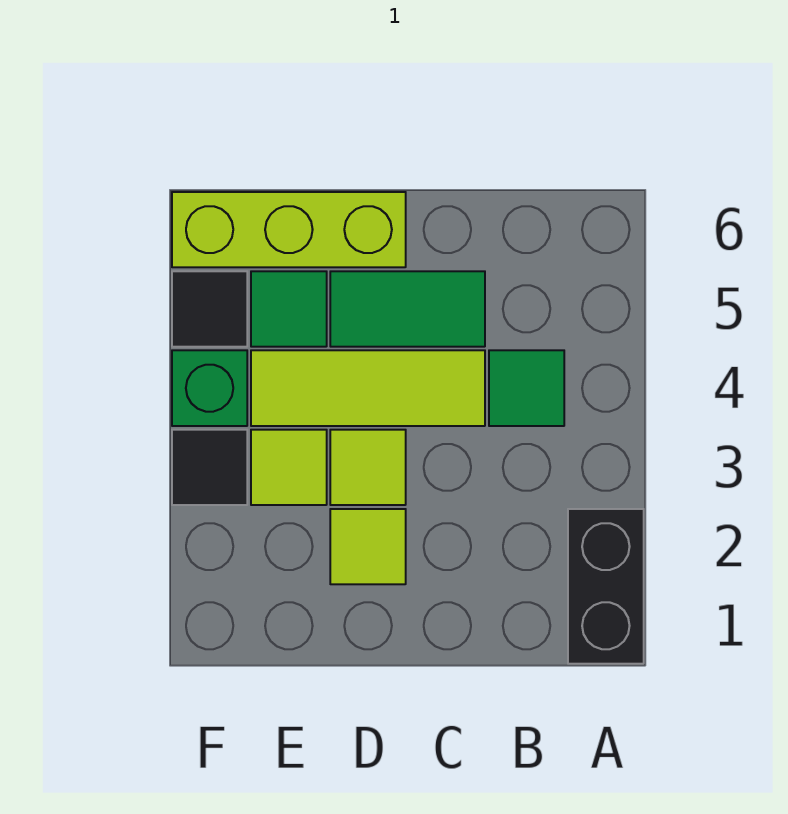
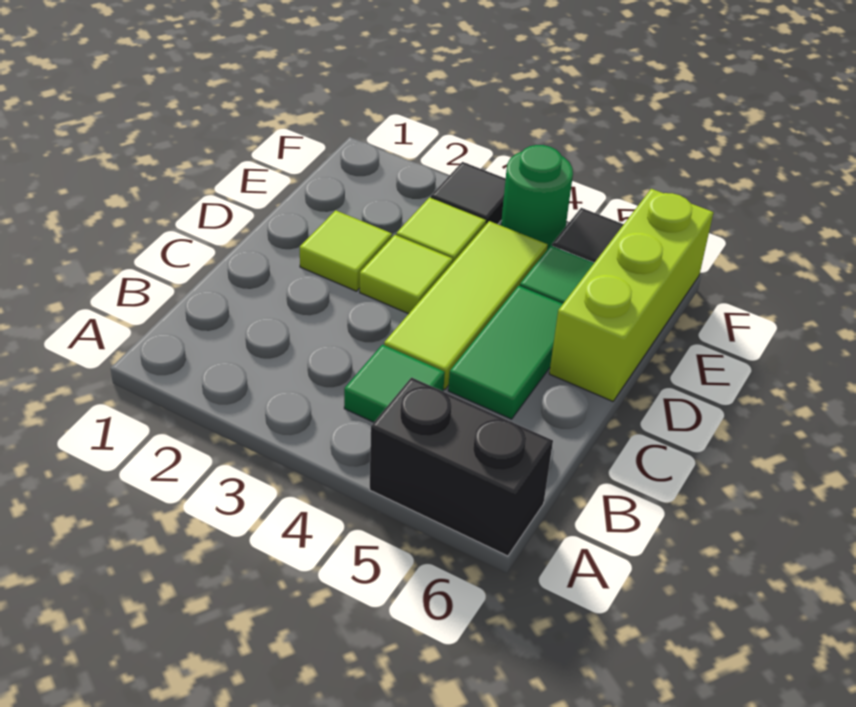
black 1x2 brick [568,509,644,664] -> black 1x2 brick moved to [370,378,553,556]
green 1x1 brick [172,350,247,426] -> green 1x1 round brick [501,145,573,249]

